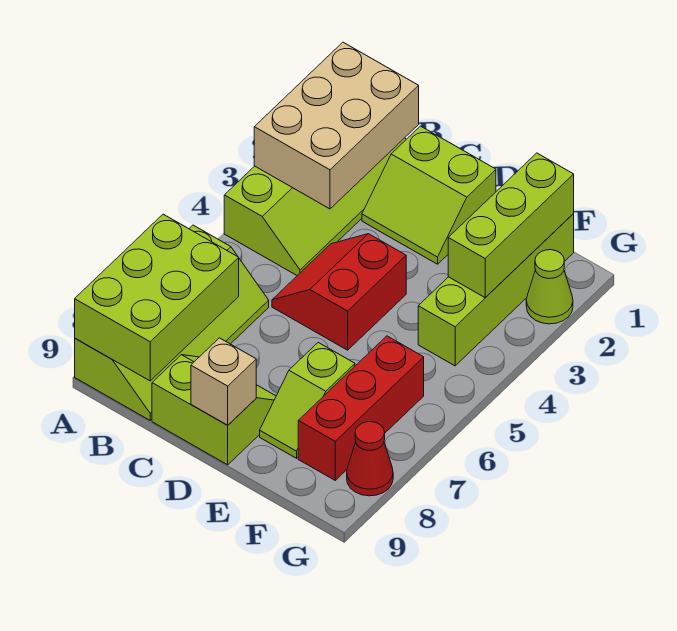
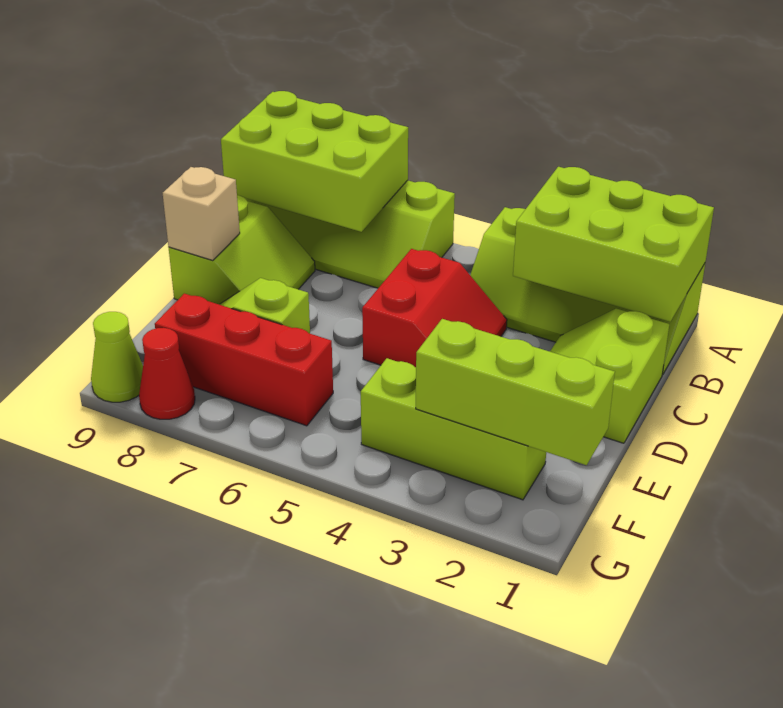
tan 2x3 brick [254,42,419,209] -> lime 2x3 brick [513,167,714,322]
red 2x2 slope [272,234,406,350] -> red 2x2 slope turned to [362,249,507,367]
lime 1x4 brick [418,214,574,366] -> lime 1x3 brick [361,358,546,500]
lime 1x1 cone [526,250,573,324] -> lime 1x1 cone moved to [91,312,143,402]

